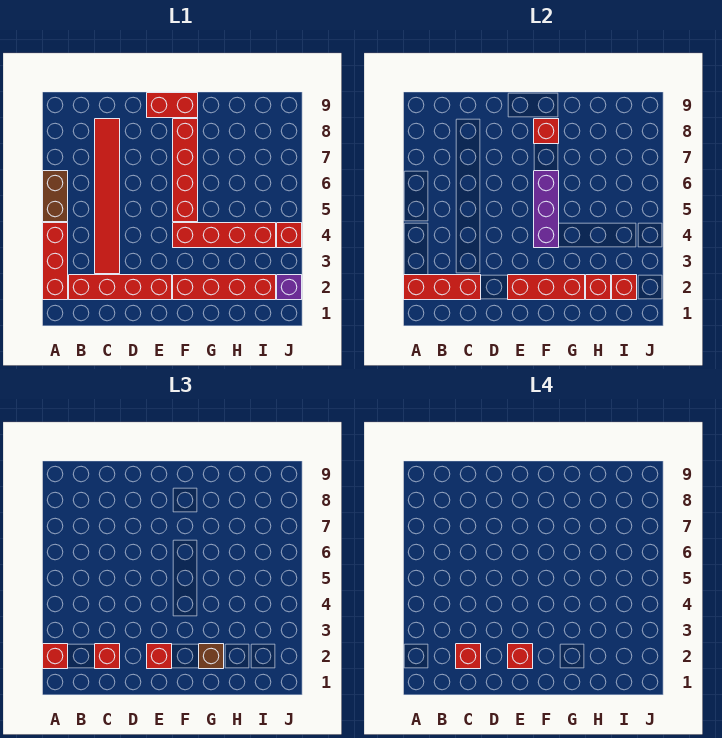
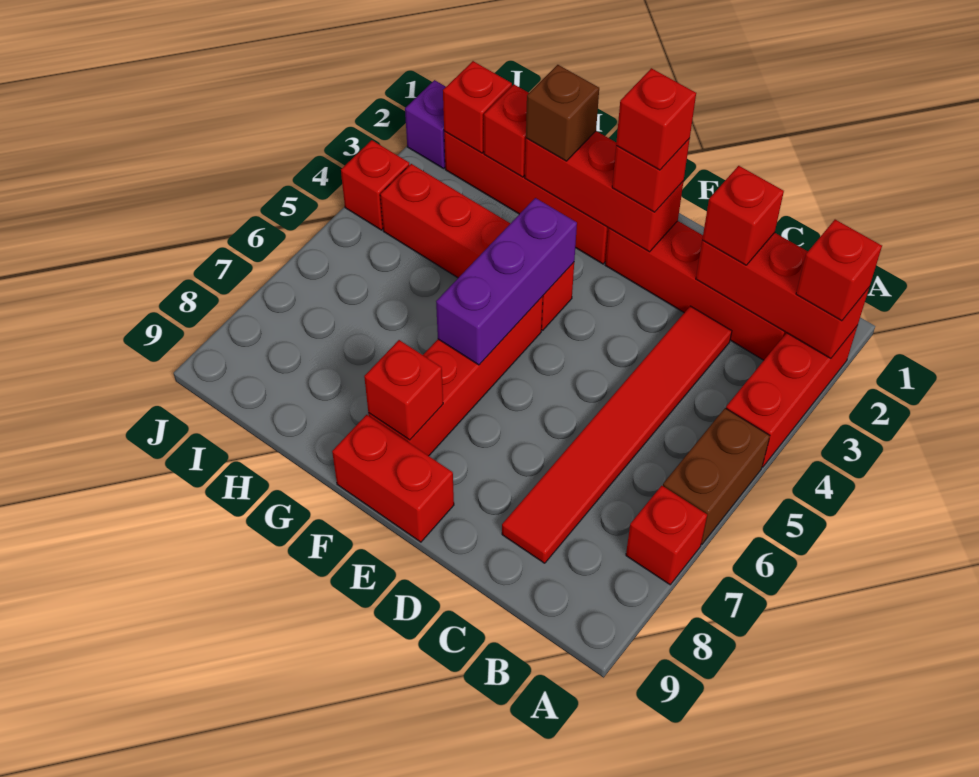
red 1x1 brick [456,644,481,669] -> red 1x1 brick moved to [626,486,707,585]

